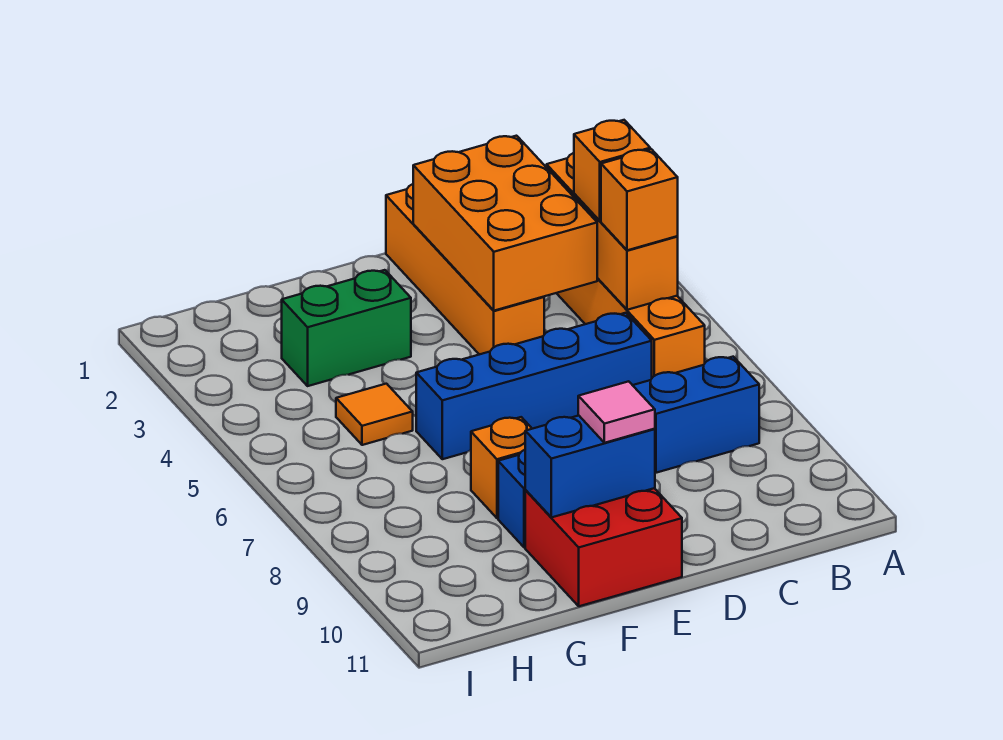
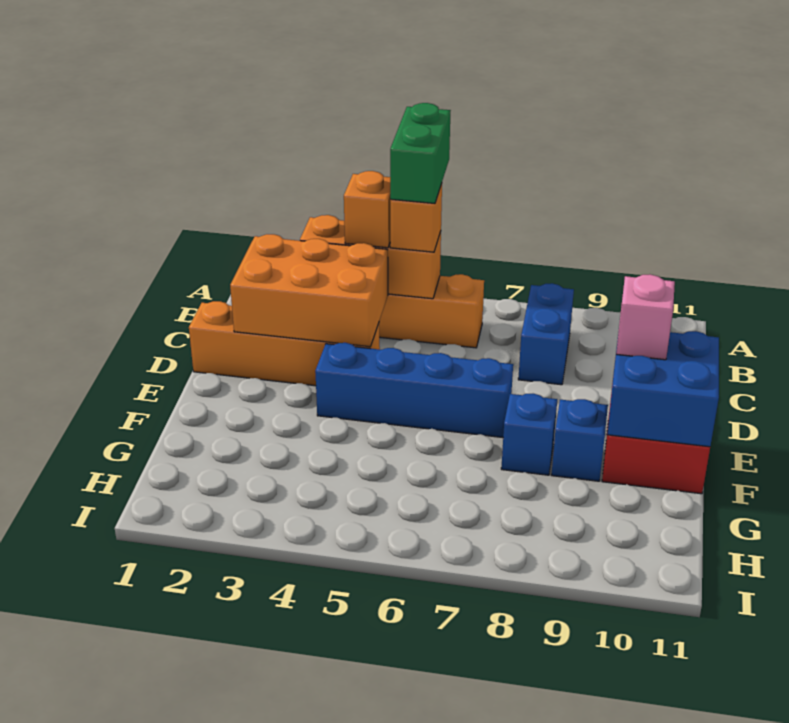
blue 1x4 brick [416,313,652,459] -> blue 1x4 brick turned to [315,343,513,437]
blue 1x2 brick [525,416,655,517] -> blue 2x2 brick [607,331,719,447]
pink 1x1 tile [578,381,655,443] -> pink 1x1 brick [616,274,675,360]
green 1x2 brick [282,270,411,386] -> green 1x2 brick moved to [390,103,451,203]
orange 1x1 brick [471,417,532,518] -> blue 1x1 brick [501,394,557,475]
orange 1x1 tile [336,384,413,445] -> none

